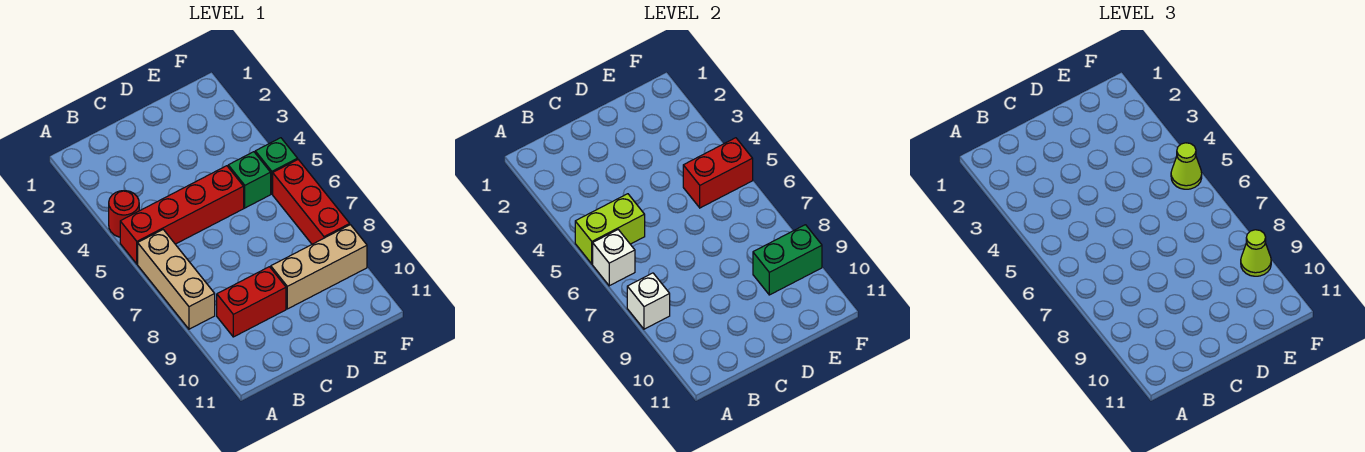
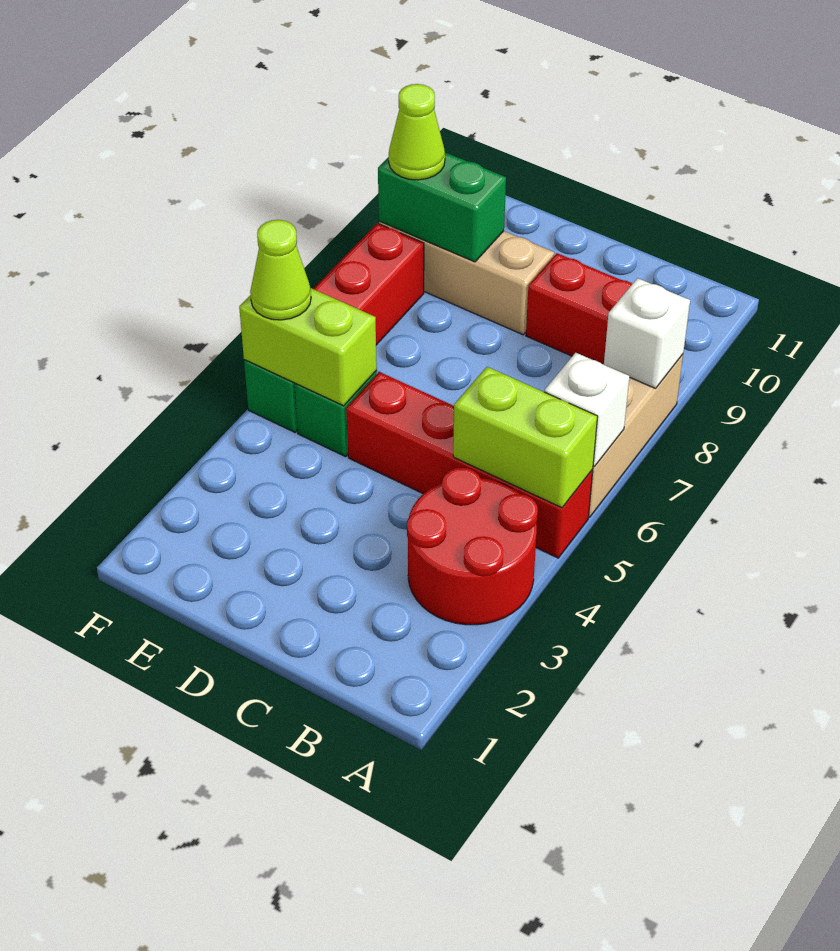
red 1x1 round brick [109,191,139,237] -> red 2x2 round brick [407,468,538,625]
red 1x2 brick [683,138,753,208] -> lime 1x2 brick [239,288,377,406]

